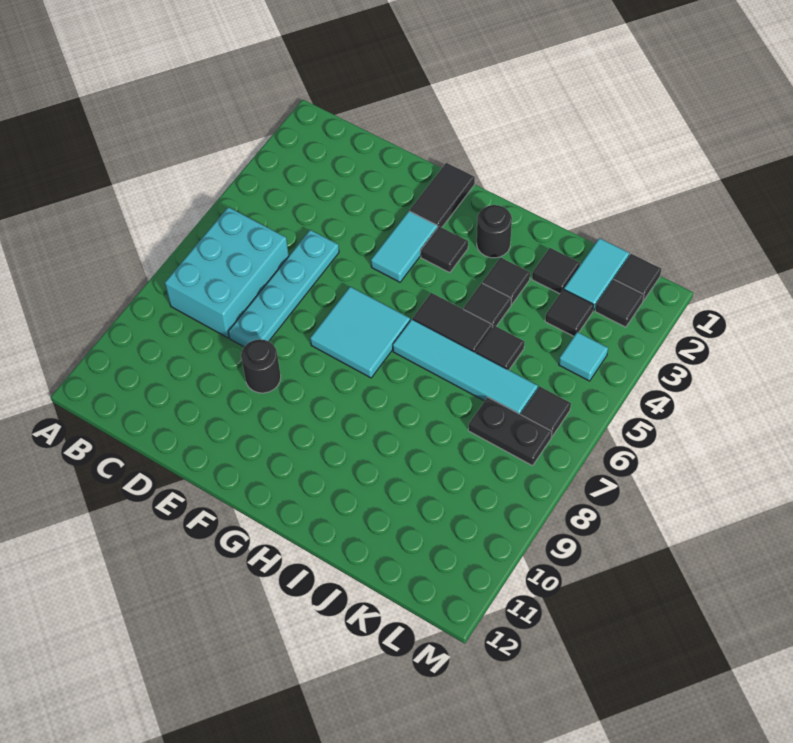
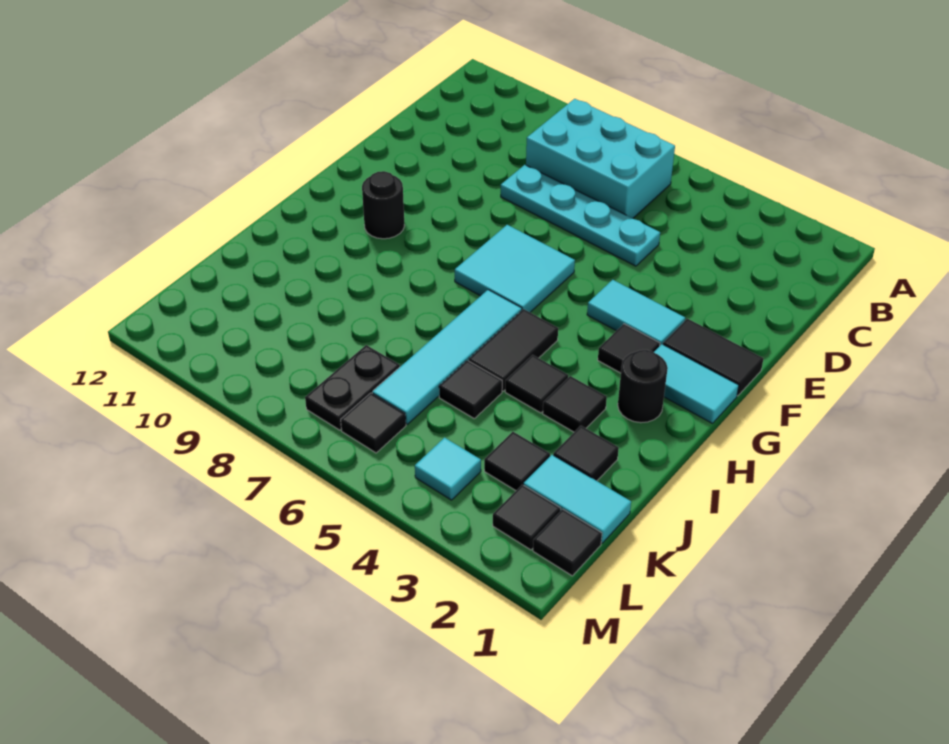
black 1x1 round brick [241,339,281,393] -> black 1x1 round brick moved to [362,171,405,239]
none -> cyan 1x2 tile [654,344,739,423]

